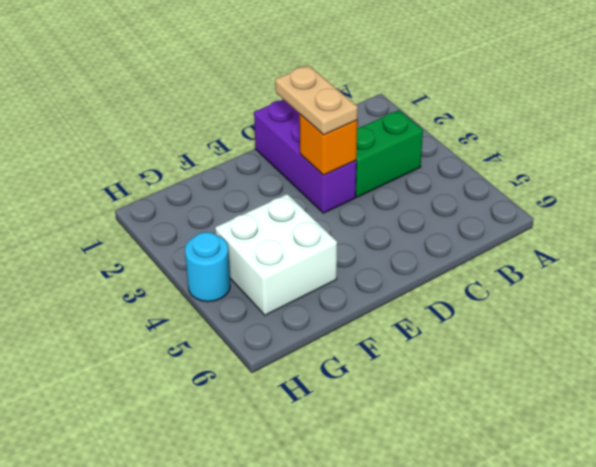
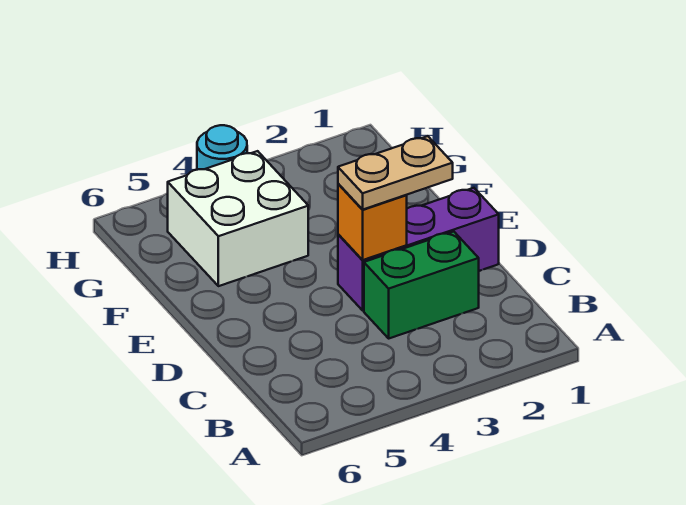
green 1x2 brick [356,110,423,197] -> green 1x2 brick turned to [364,232,479,338]

